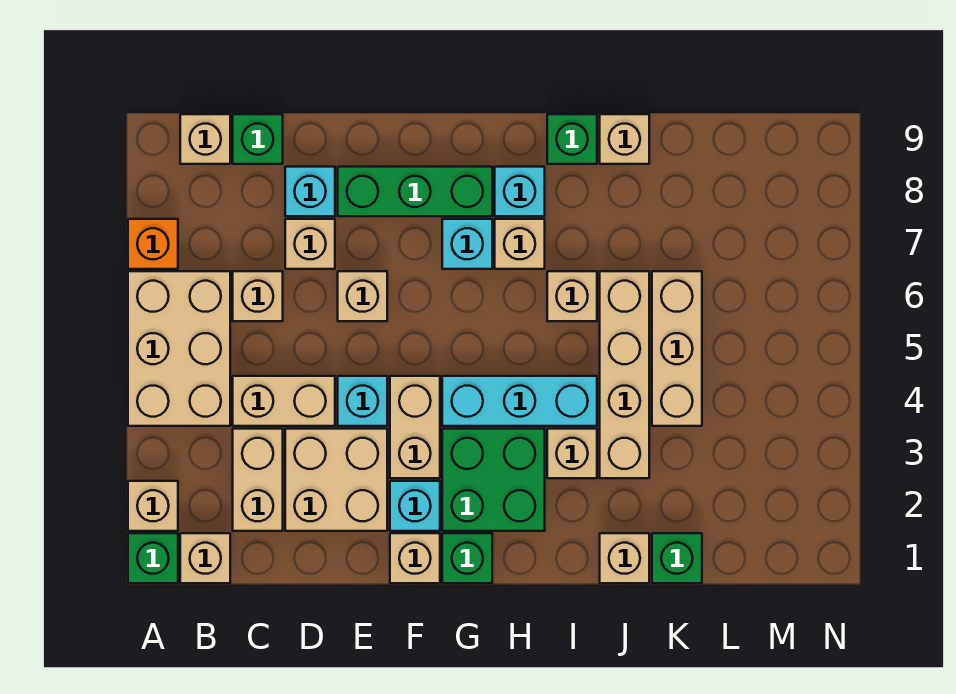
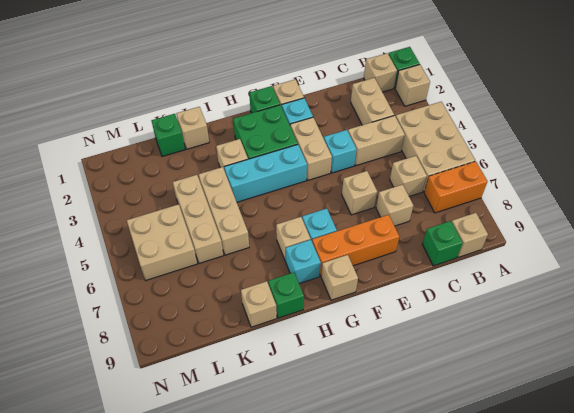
orange 1x1 brick [128,219,178,269] -> orange 1x2 brick [424,161,487,213]
tan 2x2 brick [285,429,387,531] -> tan 2x2 brick moved to [127,204,197,280]
cyan 1x1 brick [285,167,335,216] -> none
green 1x3 brick [338,167,492,216] -> orange 1x3 brick [312,215,399,276]
tan 1x1 brick [547,271,597,321] -> tan 1x1 brick moved to [321,255,358,300]
tan 1x4 brick [600,271,649,478] -> tan 1x3 brick [199,167,249,255]

